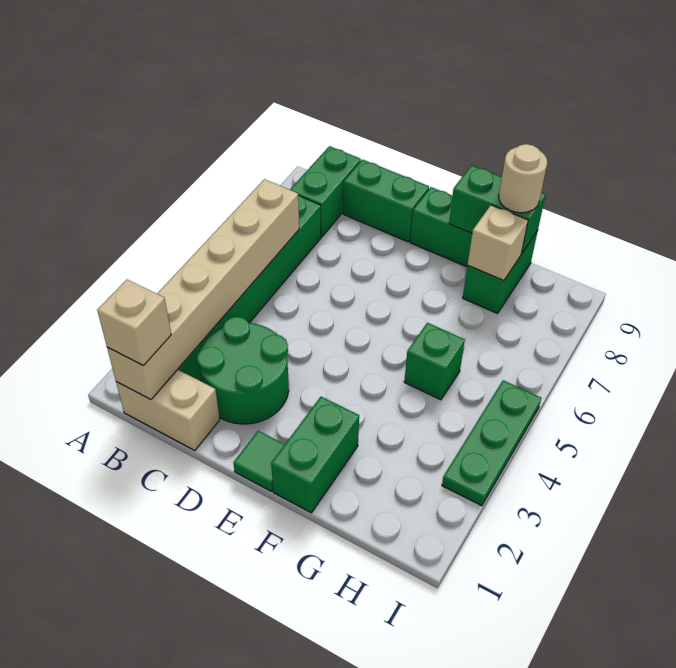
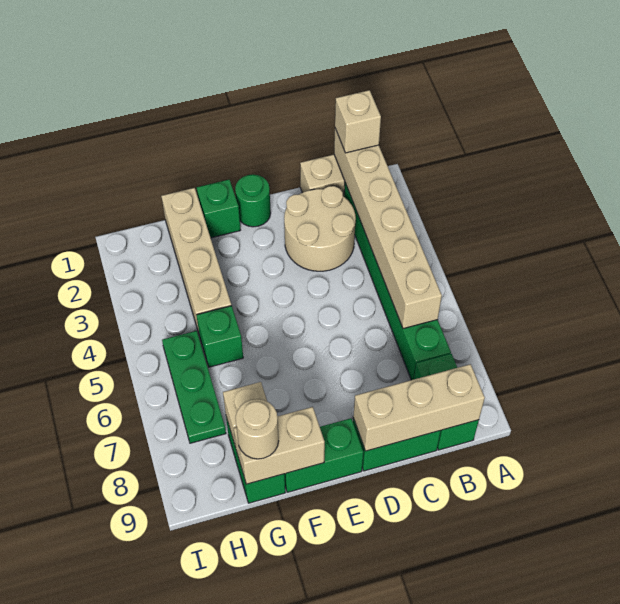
none -> tan 1x3 brick [353,364,485,451]
green 2x2 round brick [197,317,289,424] -> tan 2x2 round brick [284,186,356,271]
green 1x1 tile [233,431,285,491] -> green 1x1 round brick [235,174,271,227]
green 1x2 brick [271,397,359,513] -> green 1x1 brick [197,180,240,238]
green 1x2 brick [449,165,546,254] -> tan 1x2 brick [234,407,325,484]
none -> tan 1x4 brick [161,188,231,333]
green 1x3 plate [442,380,541,506] -> green 1x3 plate moved to [162,331,226,443]

